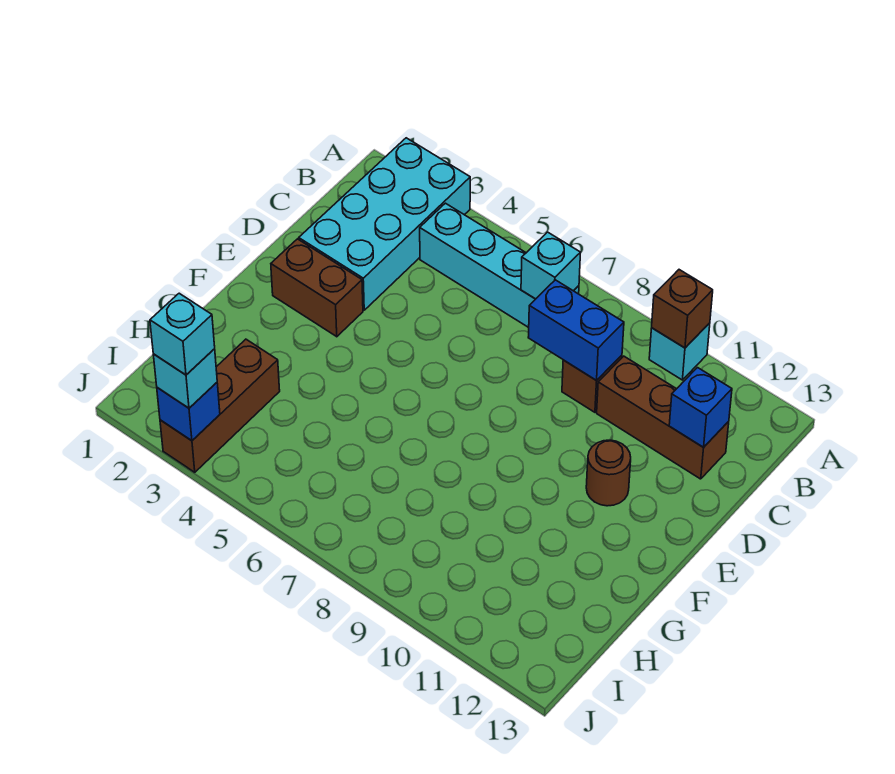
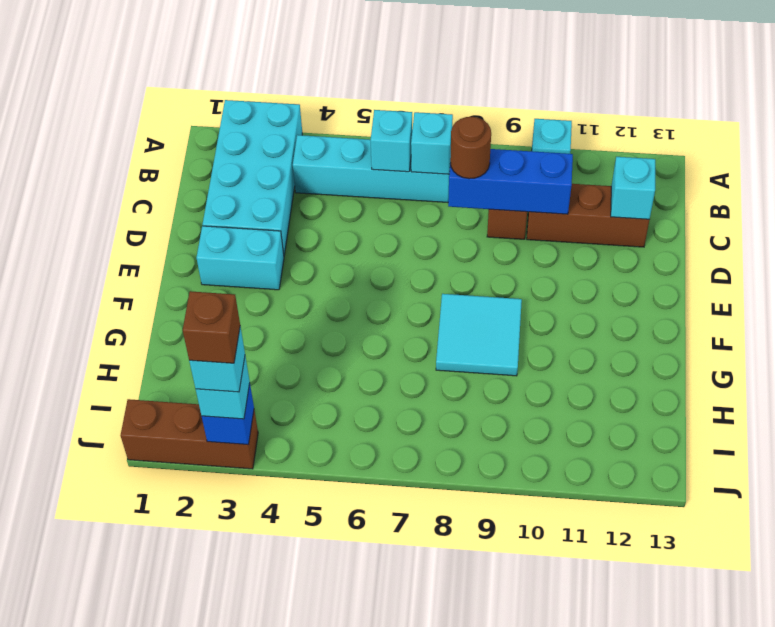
brown 1x1 brick [652,270,713,348] -> brown 1x1 brick moved to [182,291,240,363]
none -> cyan 1x1 brick [371,110,412,172]
blue 1x2 brick [528,280,624,381] -> blue 1x3 brick [448,149,573,214]
blue 1x1 brick [669,368,732,447] -> cyan 1x1 brick [611,157,655,219]
brown 1x2 brick [271,239,363,337] -> cyan 1x2 brick [197,226,284,290]
brown 1x1 round brick [586,440,631,506] -> brown 1x1 round brick moved to [450,117,491,179]
none -> cyan 2x2 tile [436,294,522,376]
brown 1x3 brick [160,339,280,472] -> brown 1x3 brick turned to [120,399,258,469]

